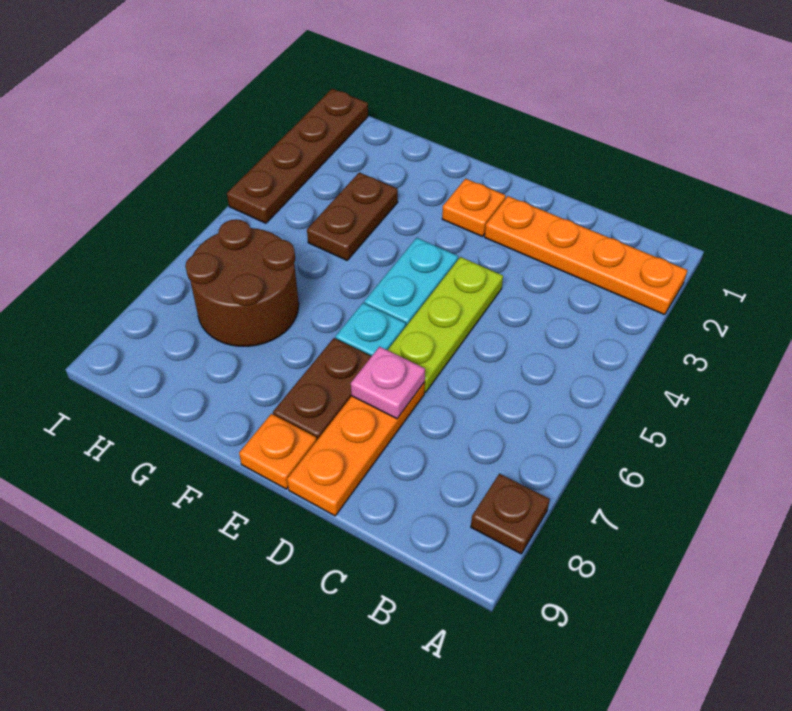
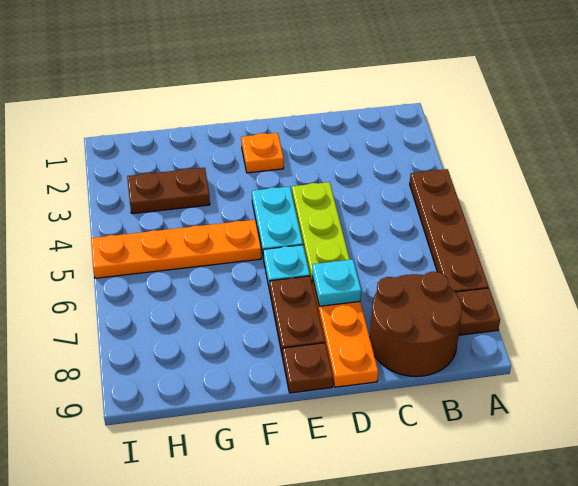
orange 1x4 plate [485,196,687,315] -> orange 1x4 plate moved to [91,220,261,278]
pink 1x1 plate [351,347,425,419] -> cyan 1x1 plate [312,259,361,306]
orange 1x1 plate [239,414,317,489] -> brown 1x1 plate [283,343,333,393]
brown 1x2 plate [307,172,398,260] -> brown 1x2 plate turned to [127,168,210,214]
brown 2x2 round brick [185,219,299,346] -> brown 2x2 round brick moved to [370,272,462,377]
brown 1x4 plate [227,89,368,223] -> brown 1x4 plate moved to [410,169,489,292]

